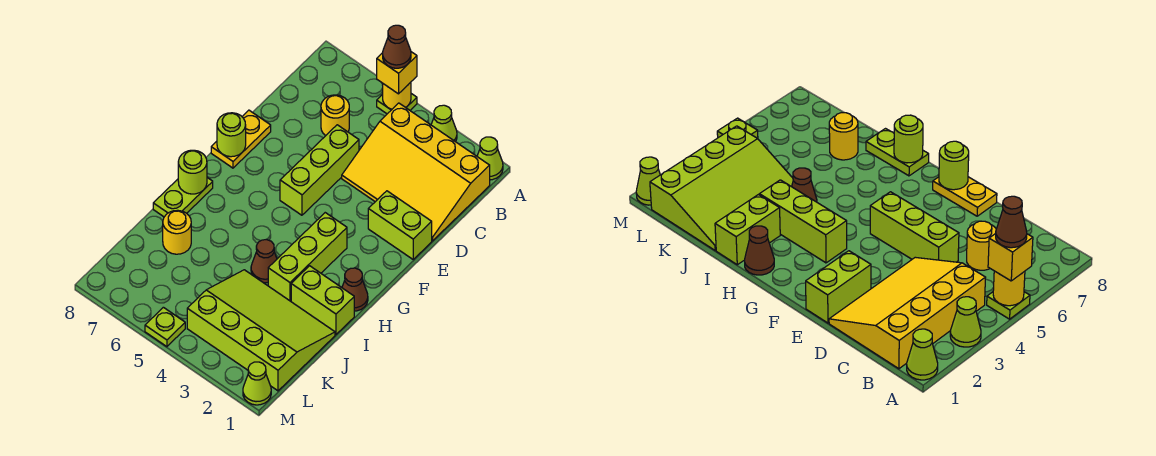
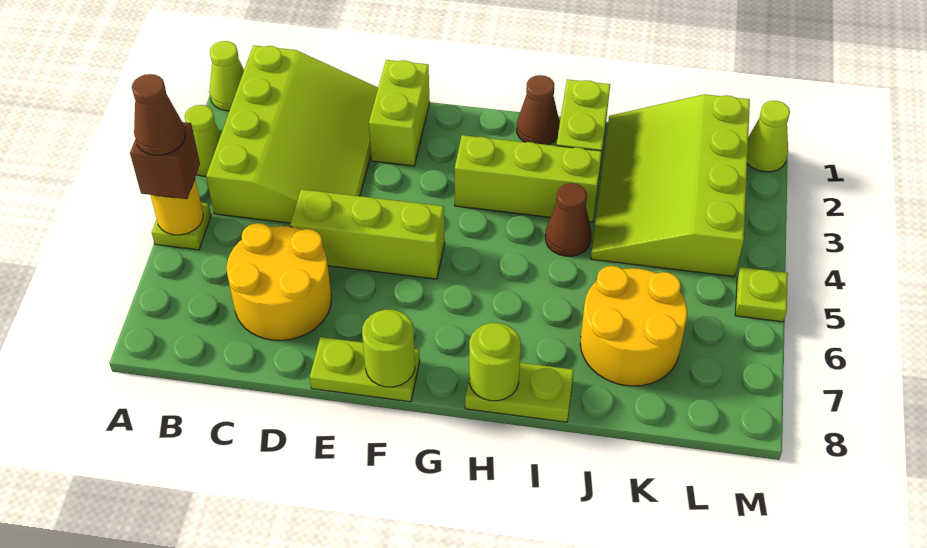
yellow 1x1 brick [377,52,417,94] -> brown 1x1 brick [130,122,200,199]
yellow 3x4 slope [342,103,490,241] -> lime 3x4 slope [206,45,378,223]
yellow 1x1 round brick [321,95,349,136] -> yellow 2x2 round brick [227,223,331,340]
yellow 1x2 plate [211,110,271,168] -> lime 1x2 plate [310,337,420,402]
yellow 1x1 round brick [163,210,191,254] -> yellow 2x2 round brick [580,266,687,386]

